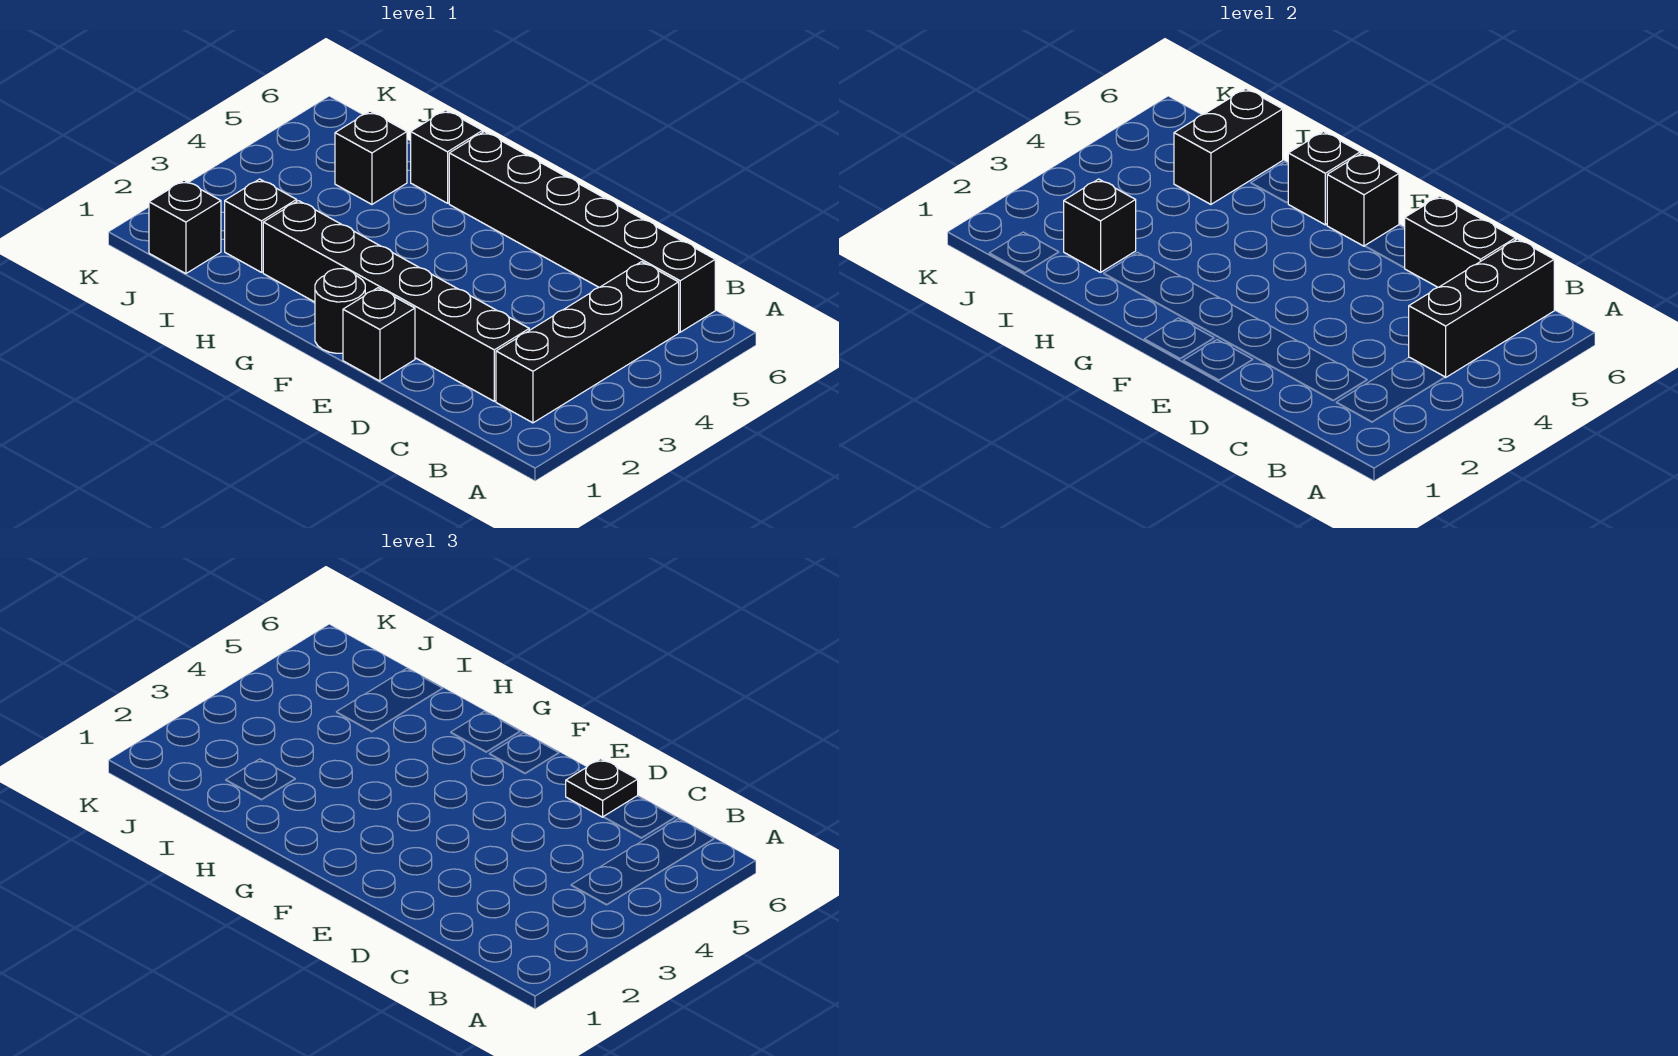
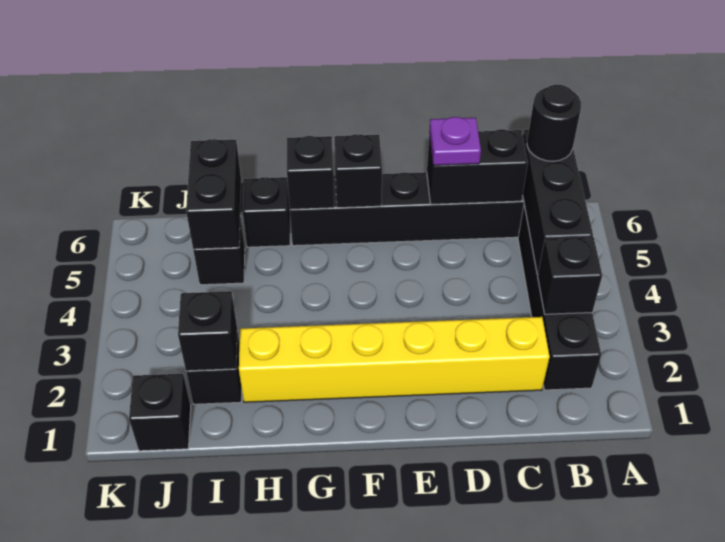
black 1x6 brick [263,201,529,401] -> yellow 1x6 brick [239,317,550,402]
black 1x1 plate [566,759,638,817] -> purple 1x1 plate [429,117,481,165]
black 1x1 brick [343,288,415,381] -> black 1x1 brick moved to [538,237,602,314]
black 1x1 round brick [315,269,365,353] -> black 1x1 round brick moved to [527,85,581,161]

